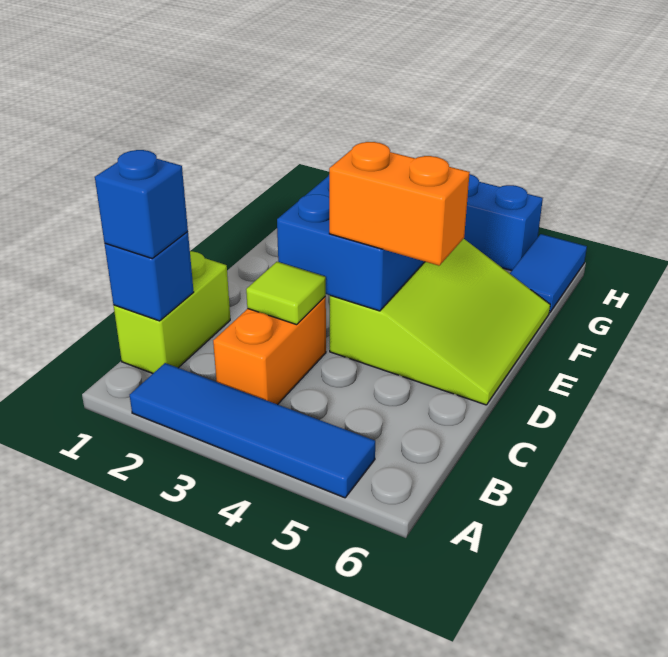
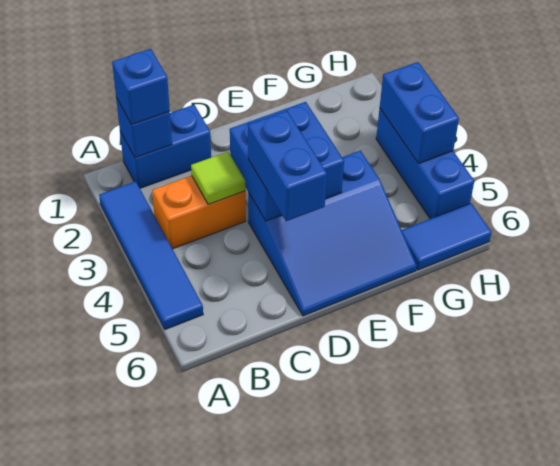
lime 1x2 brick [114,251,230,373] -> blue 1x2 brick [120,105,211,188]
lime 3x3 slope [330,239,550,405] -> blue 3x3 slope [248,151,417,316]
orange 1x2 brick [329,142,470,266] -> blue 1x2 brick [248,111,327,221]
none -> blue 1x2 brick [380,62,459,164]

